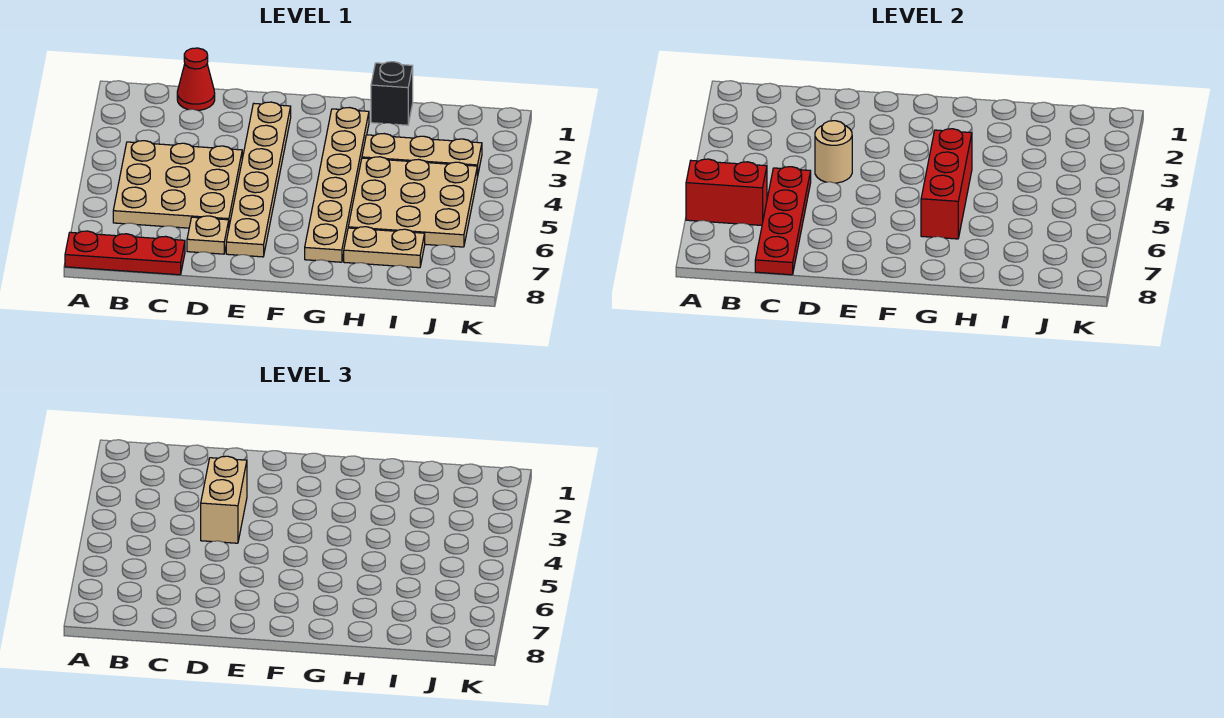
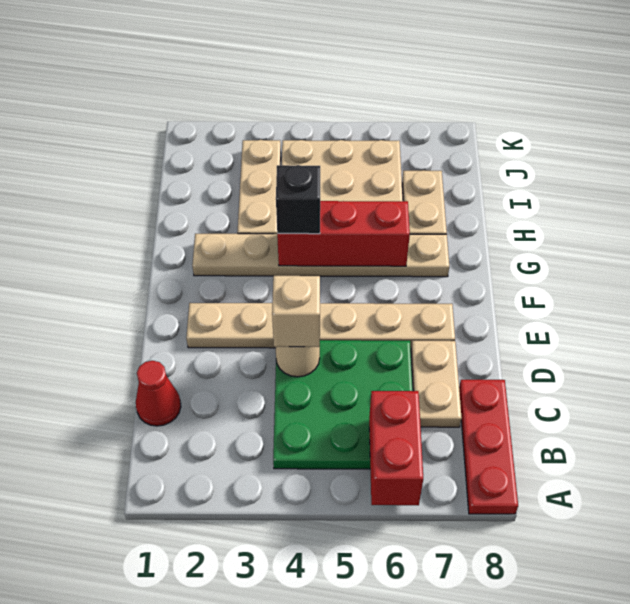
tan 3x3 plate [113,141,242,228] -> green 3x3 plate [273,340,413,469]
red 1x4 plate [755,167,811,275] -> none
tan 1x2 brick [201,456,247,543] -> tan 1x1 brick [272,276,320,347]
tan 1x1 plate [187,216,229,254] -> tan 1x2 plate [411,341,462,427]
black 1x1 brick [371,62,413,125] -> black 1x1 brick moved to [276,165,320,234]

